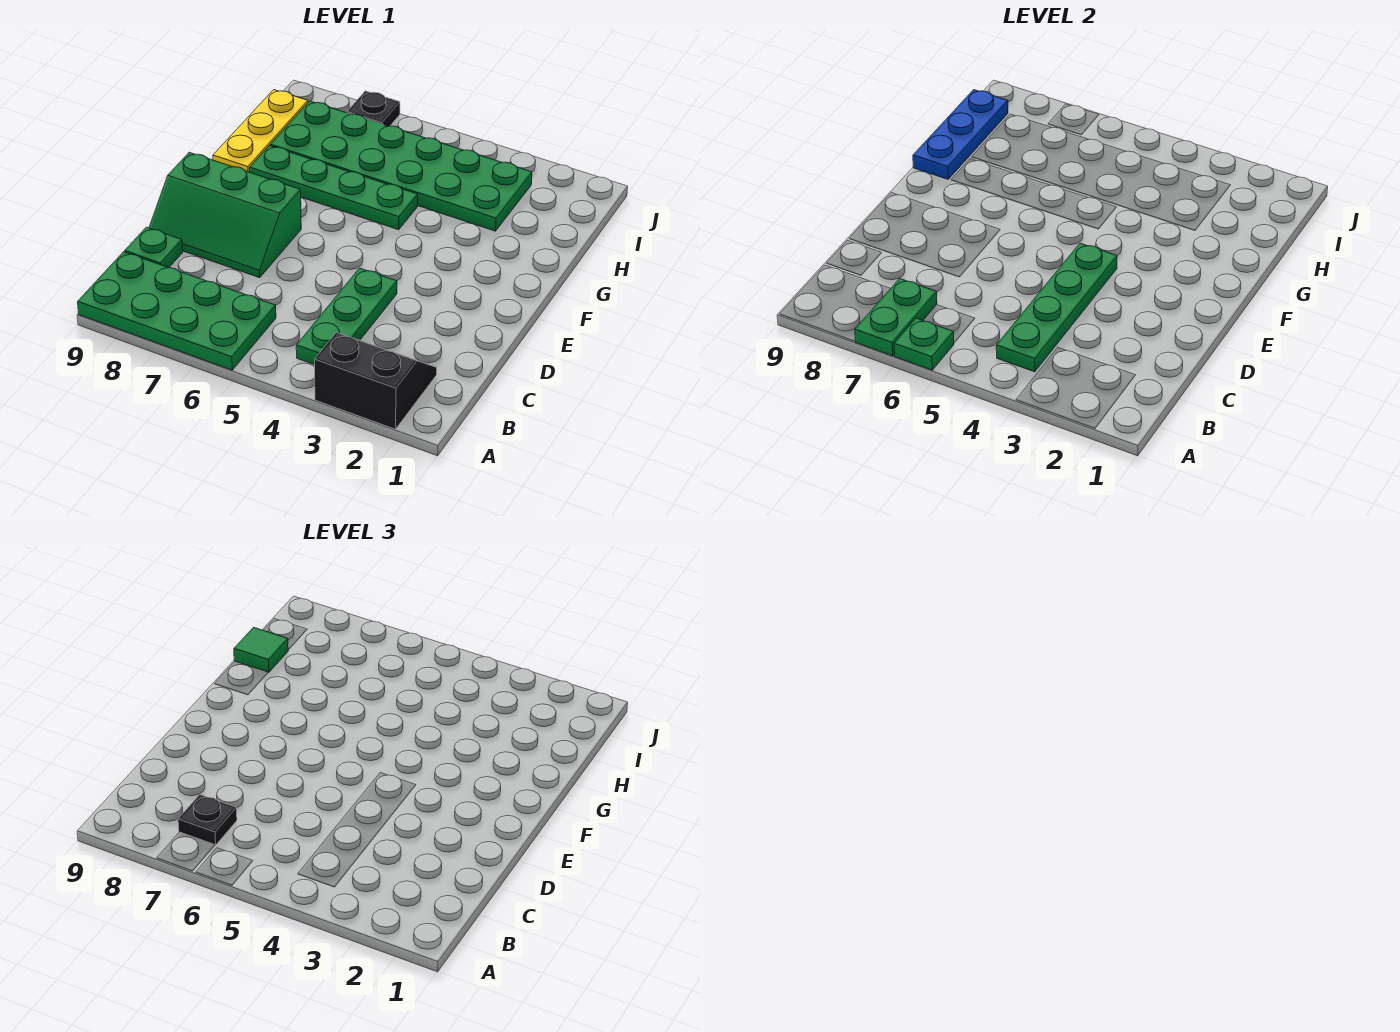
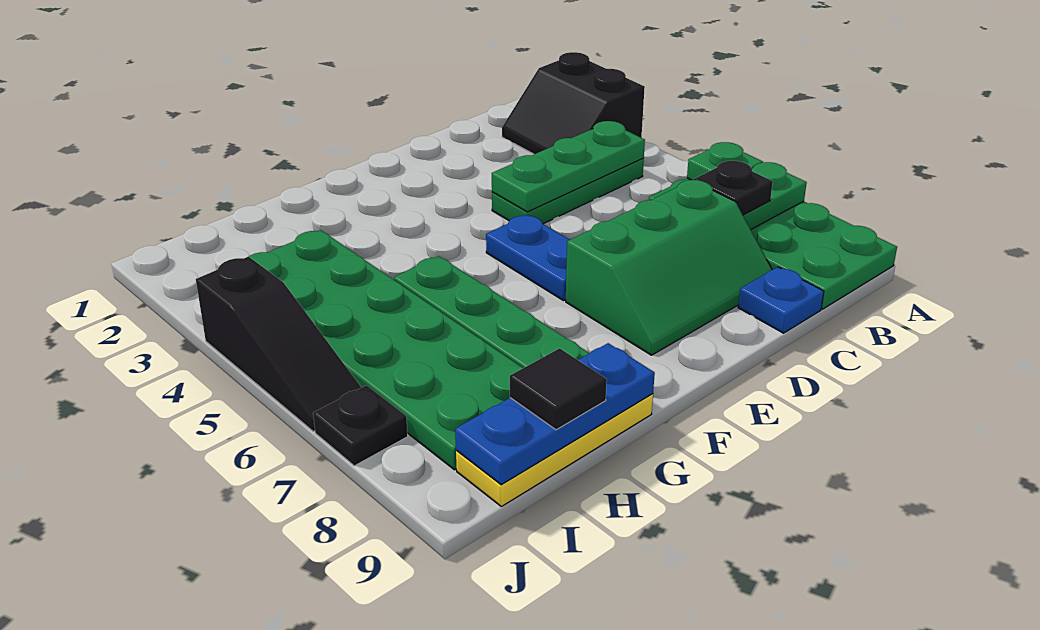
green 1x4 plate [996,243,1117,372] -> green 1x3 plate [492,121,645,212]
green 1x1 plate [125,227,183,268] -> blue 1x1 plate [738,267,824,333]
green 2x3 slope [149,152,301,278] -> green 2x3 slope turned to [566,180,772,355]
none -> blue 1x2 plate [486,215,570,301]
green 1x1 tile [234,627,288,673] -> black 1x1 tile [510,348,607,430]
none -> black 1x3 slope [196,256,361,431]

